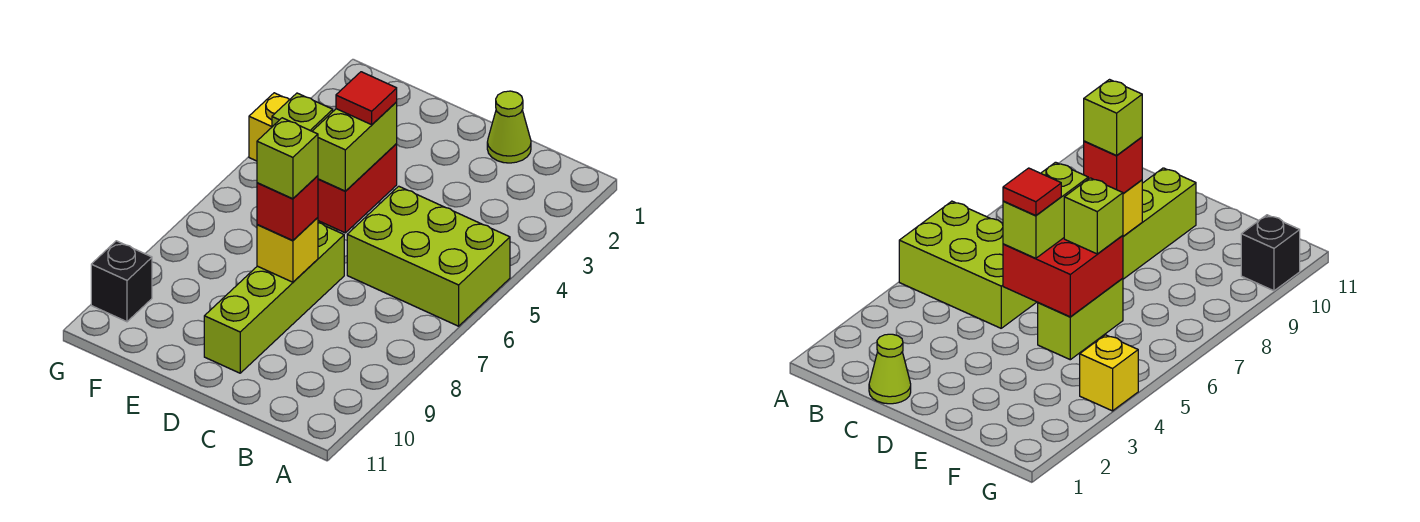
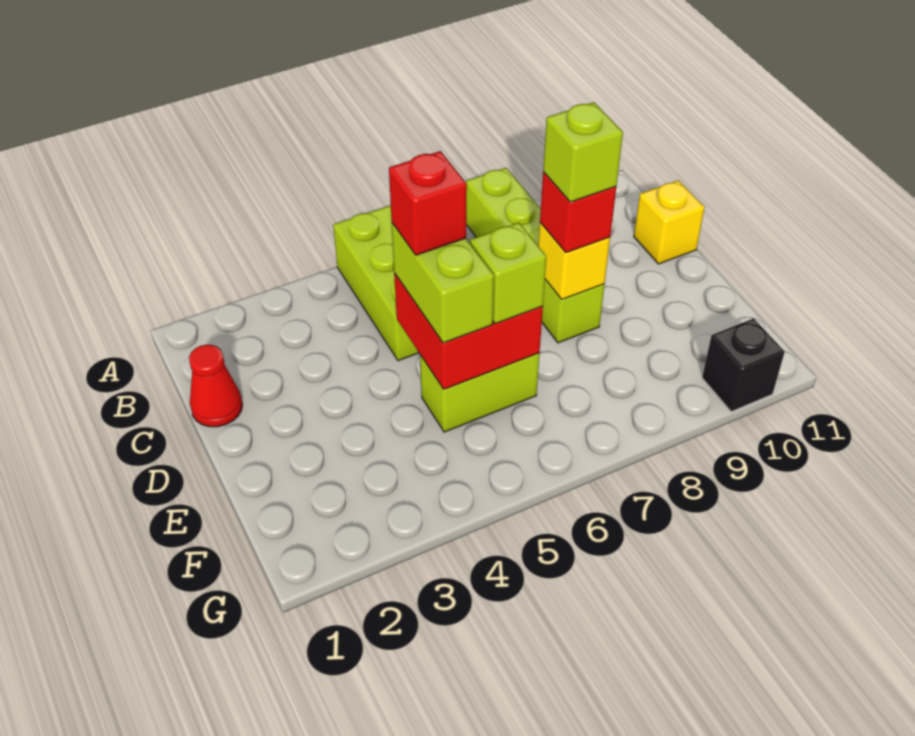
lime 1x1 cone [487,91,531,163] -> red 1x1 cone [189,345,243,427]
lime 1x2 brick [312,102,397,191] -> lime 1x2 brick turned to [392,223,494,343]
red 1x1 tile [336,72,397,125] -> red 1x1 brick [389,151,467,255]
lime 1x4 brick [204,223,344,373] -> lime 1x4 brick turned to [466,168,605,343]
yellow 1x1 brick [249,93,289,161] -> yellow 1x1 brick moved to [634,180,705,264]

